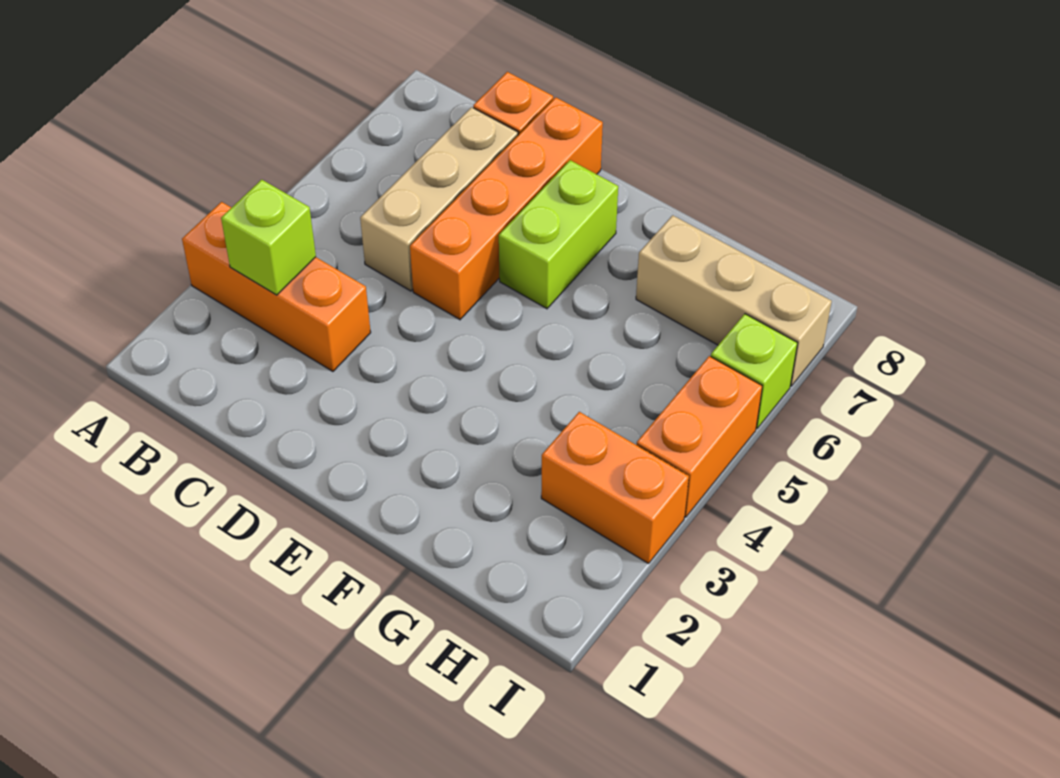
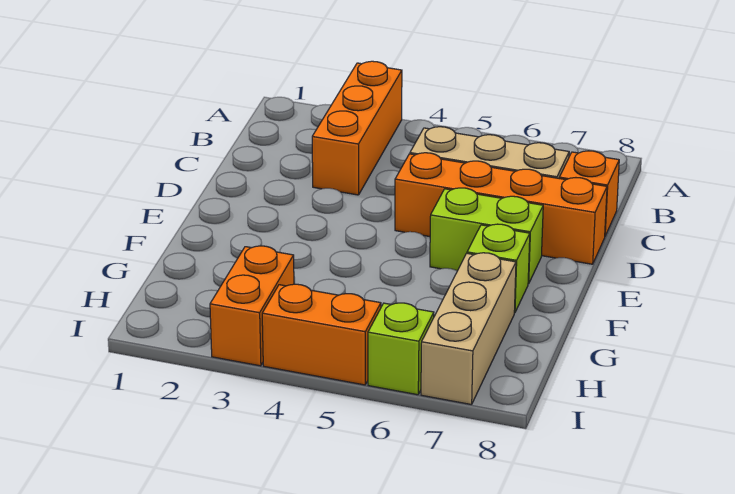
lime 1x1 brick [221,180,316,295] -> lime 1x1 brick moved to [467,224,530,313]

